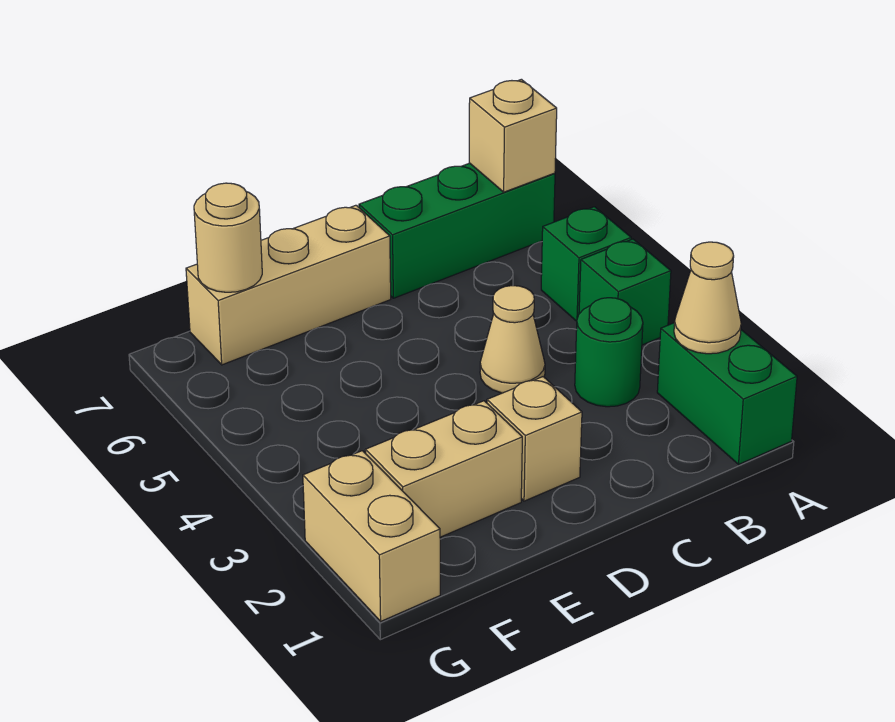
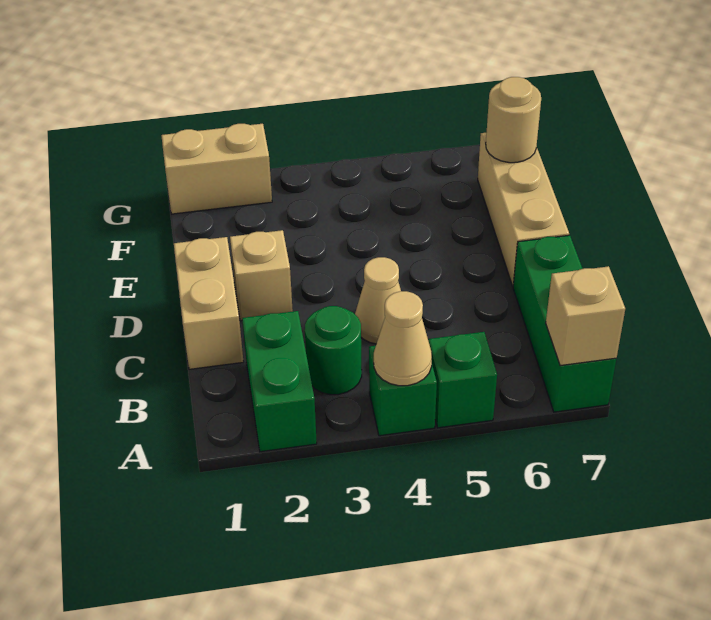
green 1x2 brick [657,323,797,464] -> green 1x2 brick turned to [242,311,317,452]
tan 1x1 cone [674,242,741,354] -> tan 1x1 cone moved to [374,291,432,386]
tan 1x2 brick [365,401,522,537] -> tan 1x2 brick moved to [174,237,244,369]

